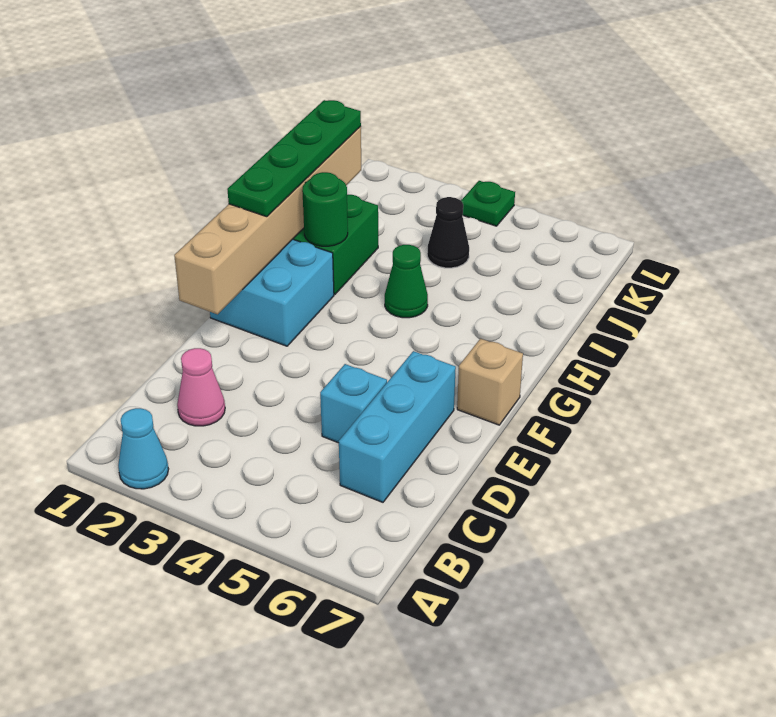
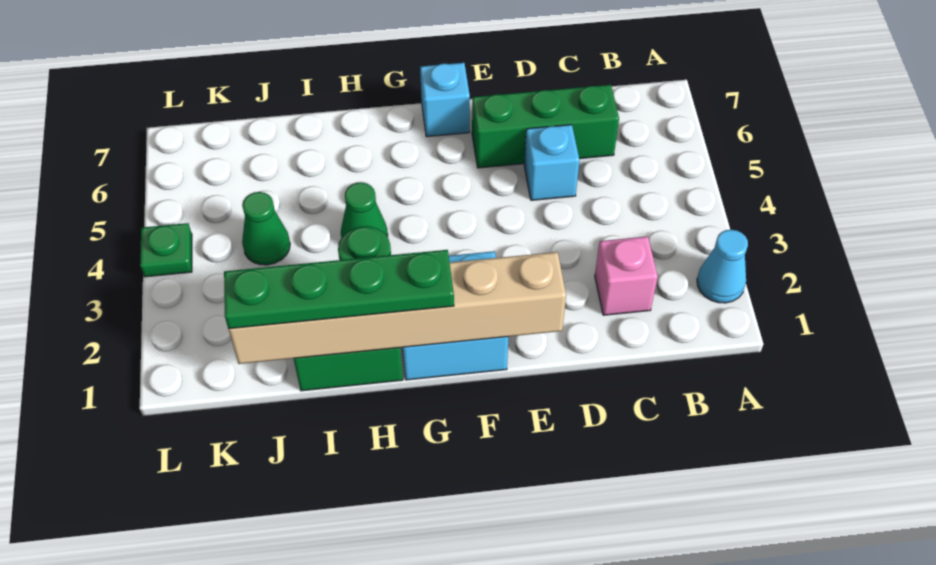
pink 1x1 cone [177,348,225,426] -> pink 1x1 brick [595,236,658,315]
cyan 1x3 brick [339,351,456,502] -> green 1x3 brick [472,85,619,168]
tan 1x1 brick [457,339,523,425] -> cyan 1x1 brick [420,63,470,137]
black 1x1 cone [427,197,469,268] -> green 1x1 cone [242,192,290,265]

